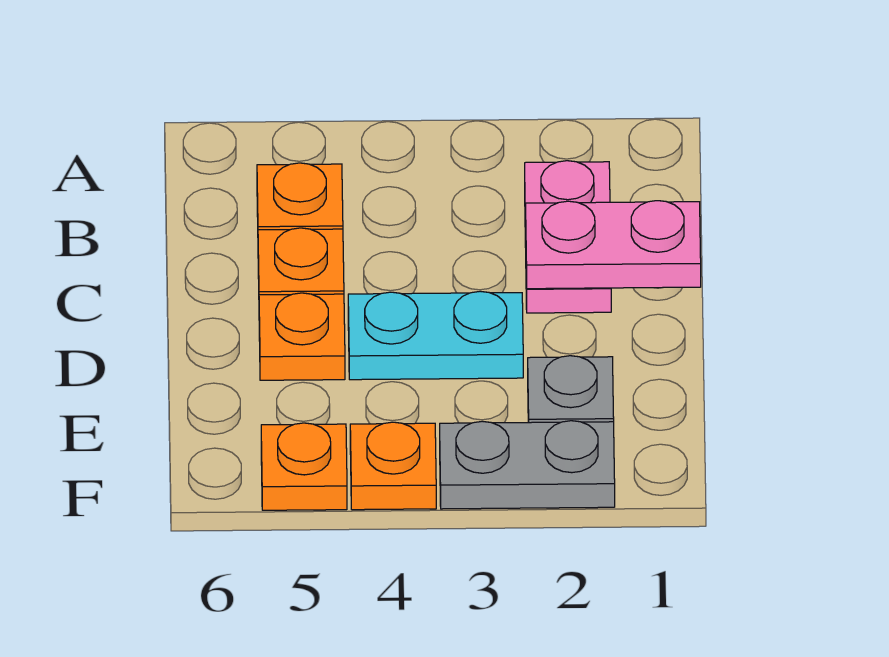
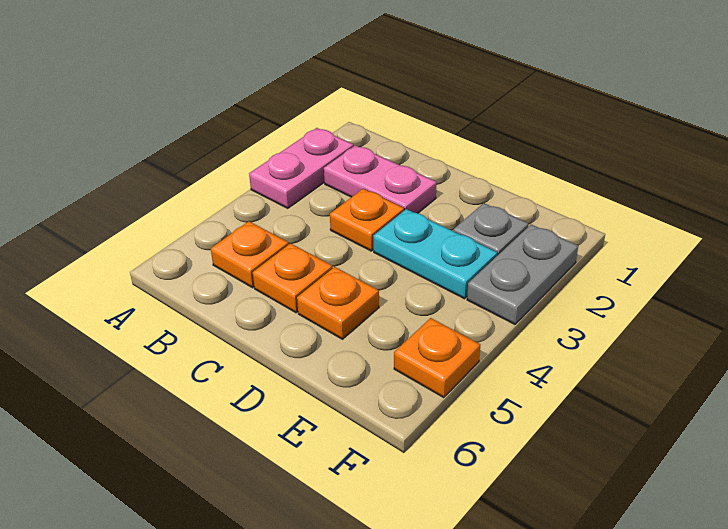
pink 1x2 plate [526,201,701,289] -> pink 1x2 plate moved to [249,128,354,208]
cyan 1x2 plate [348,291,523,380] -> cyan 1x2 plate turned to [373,209,497,299]
orange 1x1 plate [350,422,436,510] -> orange 1x1 plate moved to [330,189,404,251]

